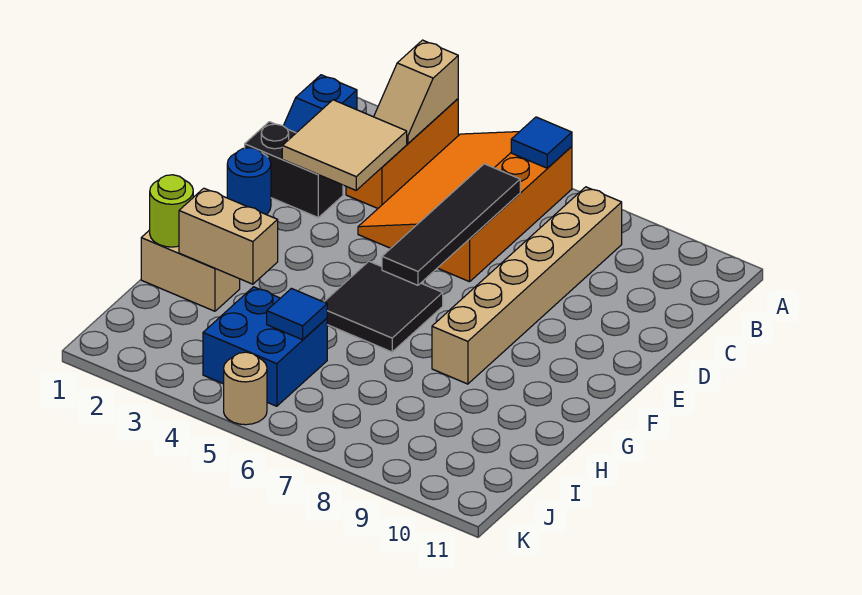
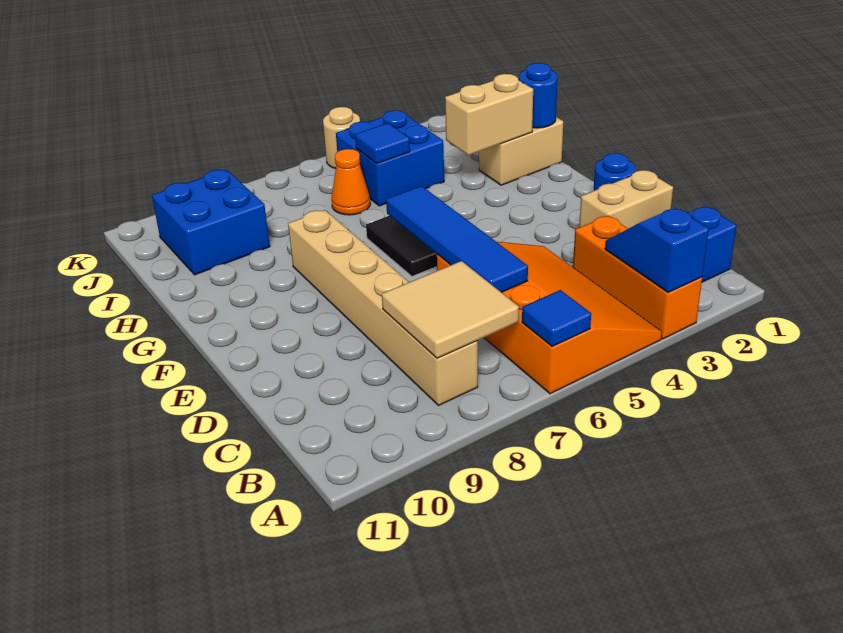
tan 1x2 slope [374,40,458,144] -> blue 1x2 slope [605,208,709,293]
tan 2x2 tile [282,100,407,190] -> tan 2x2 tile moved to [382,261,519,358]
black 1x4 tile [382,164,520,285] -> blue 1x4 tile [386,186,528,292]
black 1x2 brick [245,122,343,217] -> tan 1x2 brick [579,170,673,229]
lime 1x1 round brick [150,175,193,247] -> blue 1x1 round brick [519,63,558,128]
none -> orange 1x1 cone [331,149,370,215]
none -> blue 2x2 brick [152,170,270,275]

